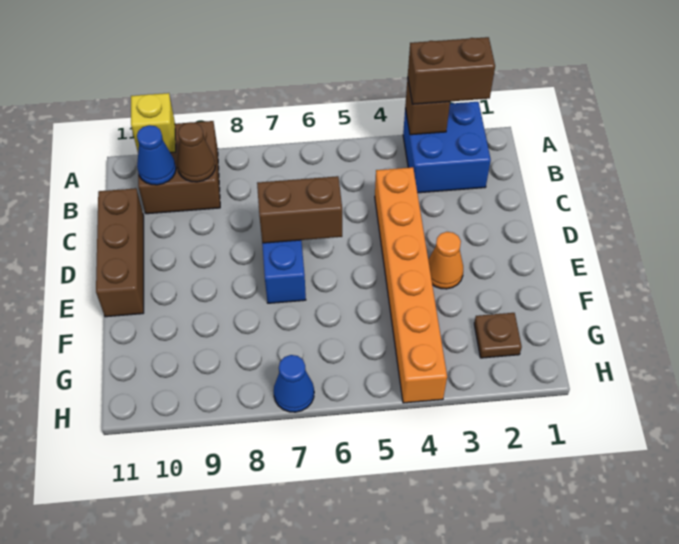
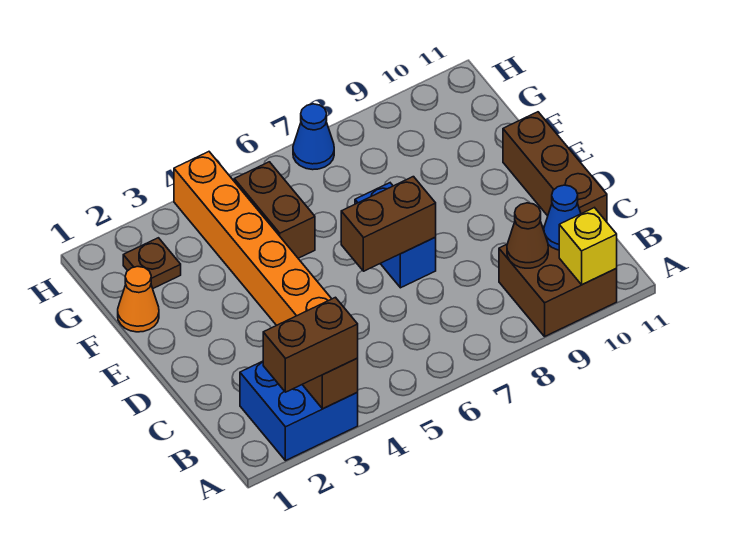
orange 1x1 cone [428,232,463,289] -> orange 1x1 cone moved to [118,267,159,332]
none -> brown 1x2 brick [234,162,315,258]

